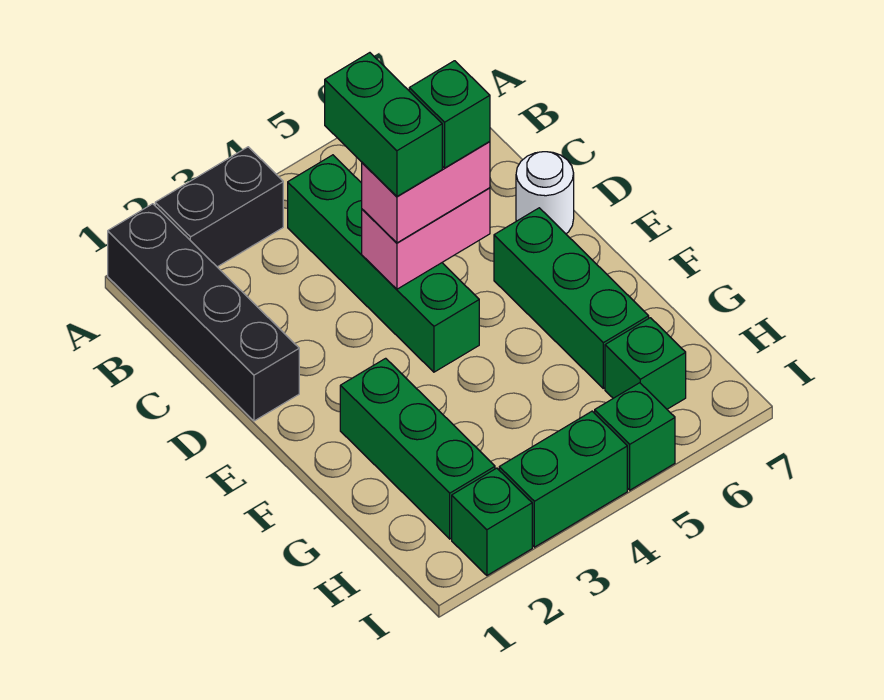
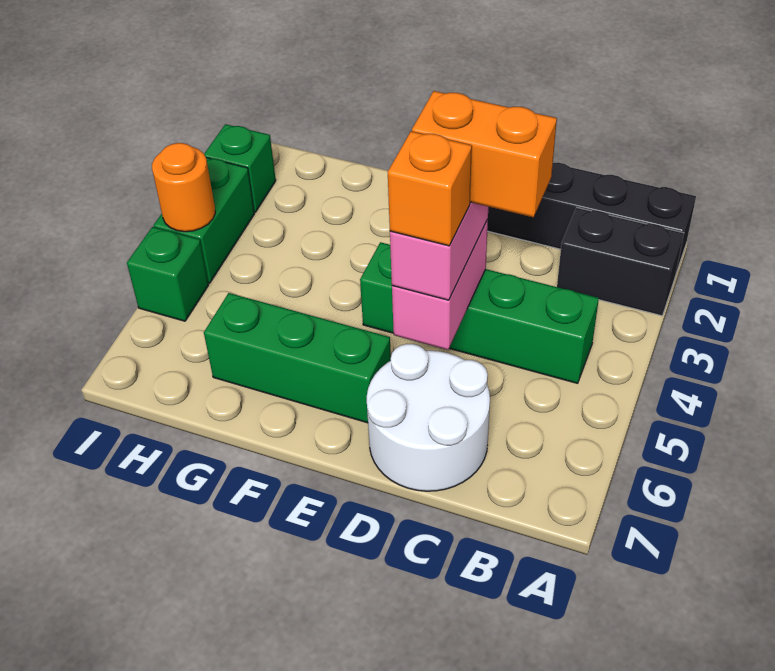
black 1x2 brick [155,147,283,267] -> black 1x2 brick turned to [557,207,684,316]
green 1x2 brick [325,53,442,196] -> orange 1x2 brick [412,91,557,217]
green 1x1 brick [409,61,490,168] -> orange 1x1 brick [388,131,472,246]
white 1x1 round brick [516,152,574,234] -> white 2x2 round brick [367,344,490,491]
green 1x3 brick [340,358,495,539] -> none
green 1x1 brick [605,318,686,409] -> none
none -> orange 1x1 round brick [152,143,215,232]

